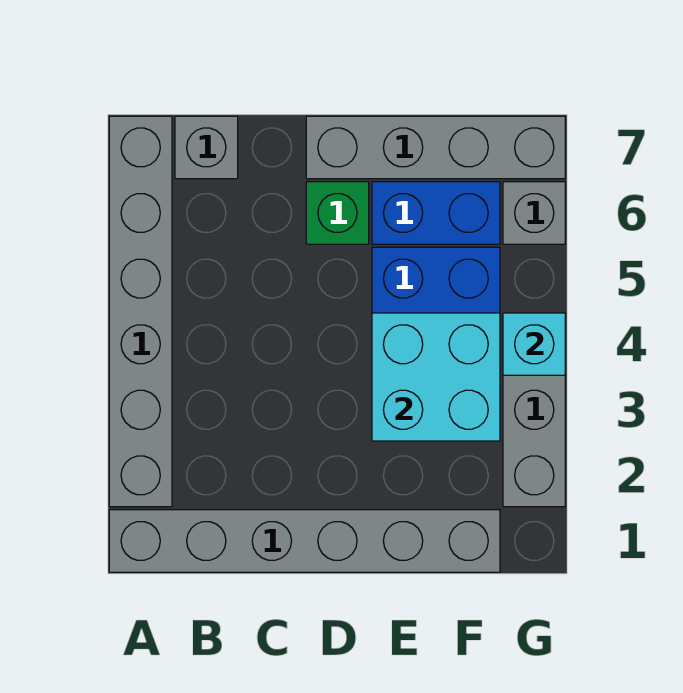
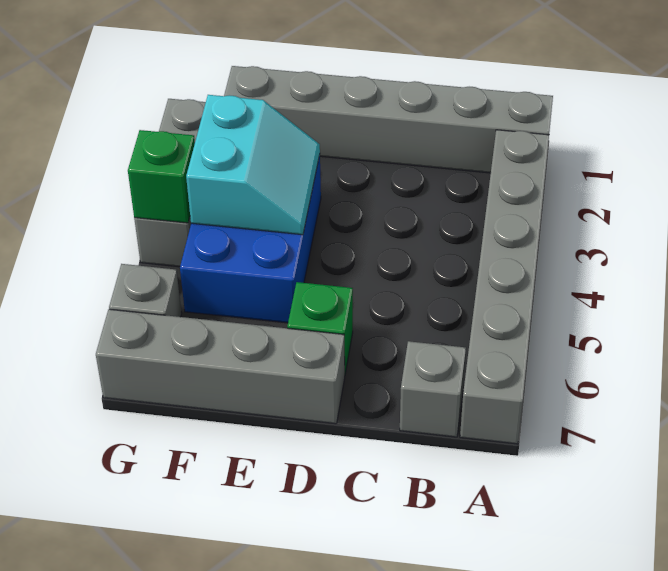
cyan 2x2 brick [372,313,500,441] -> cyan 2x2 slope [186,95,320,235]
blue 1x2 brick [372,182,500,244] -> none
cyan 1x1 brick [503,313,565,375] -> green 1x1 brick [128,130,195,223]

